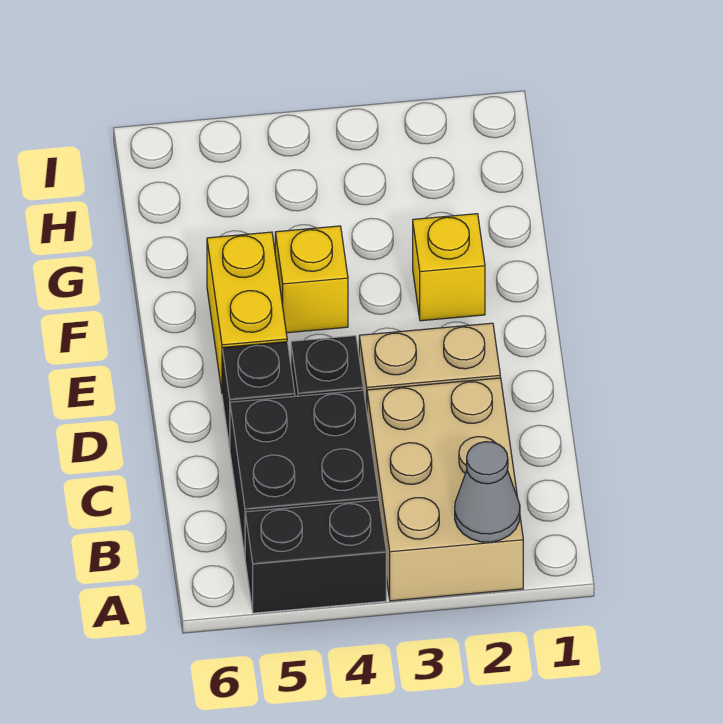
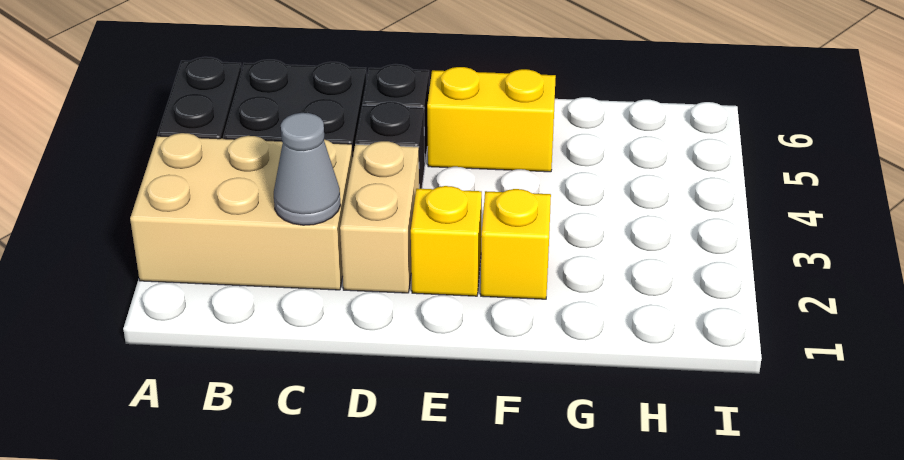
grey 1x1 cone [455,442,520,542] -> grey 1x1 cone moved to [274,113,341,225]
yellow 1x1 brick [275,226,348,333] -> yellow 1x1 brick moved to [411,186,482,296]

